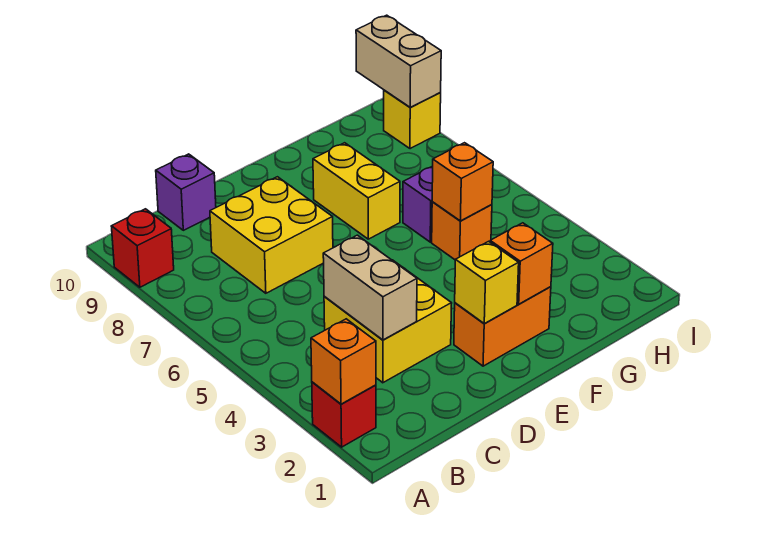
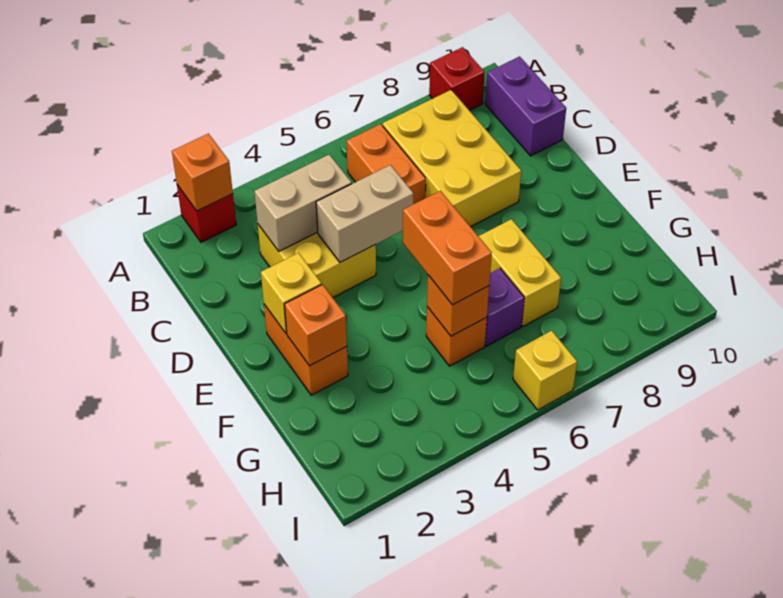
none -> orange 1x2 brick [347,124,426,204]
yellow 2x2 brick [210,177,333,293] -> yellow 2x3 brick [383,90,521,227]
purple 1x1 brick [156,154,216,230] -> purple 1x2 brick [485,56,566,156]
none -> orange 1x2 brick [403,191,492,305]
yellow 1x2 brick [313,143,400,239] -> yellow 1x2 brick turned to [479,219,561,326]
yellow 1x1 brick [384,90,441,149] -> yellow 1x1 brick moved to [513,331,577,410]
tan 1x2 brick [356,15,441,107] -> tan 1x2 brick moved to [316,165,413,262]

